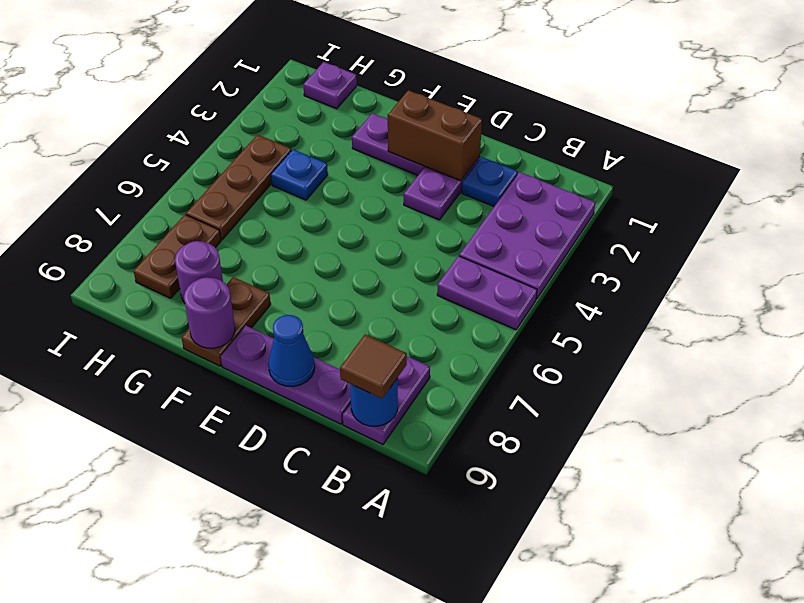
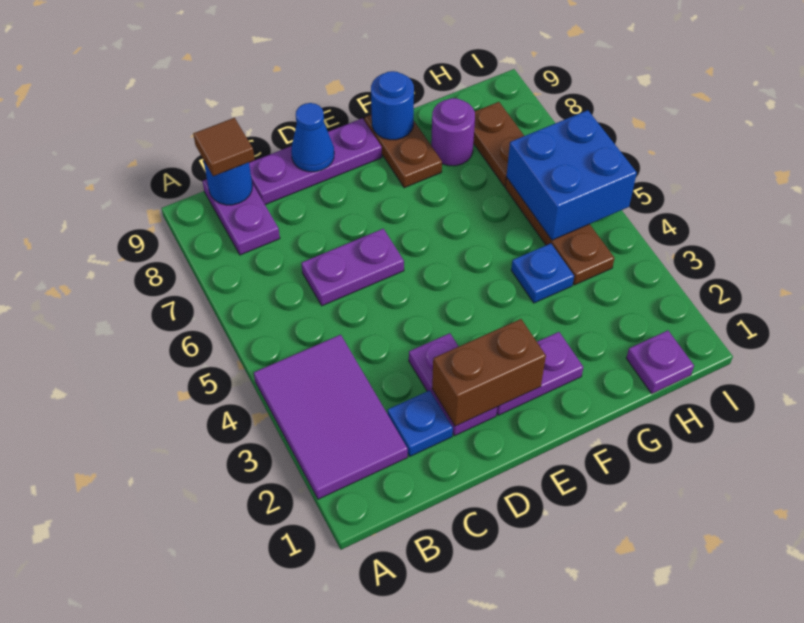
purple 2x3 plate [459,172,595,299] -> purple 2x3 tile [254,335,408,499]
purple 1x2 plate [437,256,537,330] -> purple 1x2 plate moved to [301,229,404,306]
purple 1x1 round brick [184,277,235,348] -> blue 1x1 round brick [371,71,414,140]
none -> blue 2x2 brick [507,110,637,240]

